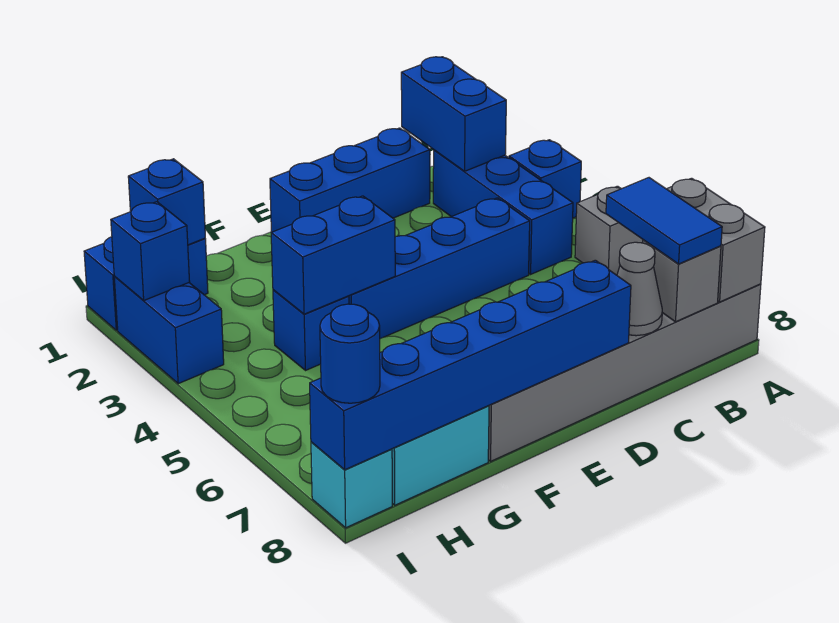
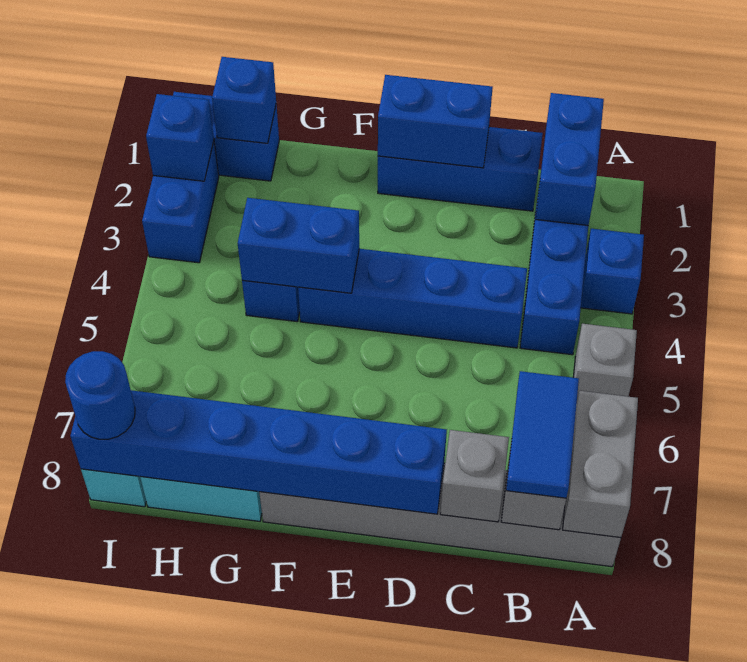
grey 1x1 cone [617,242,662,336] -> grey 1x1 brick [440,430,509,522]
none -> blue 1x2 brick [378,75,493,168]

